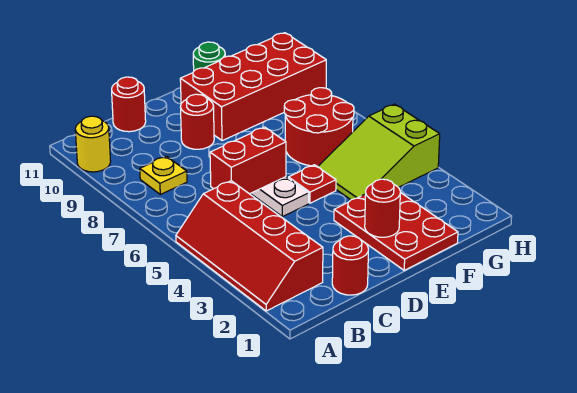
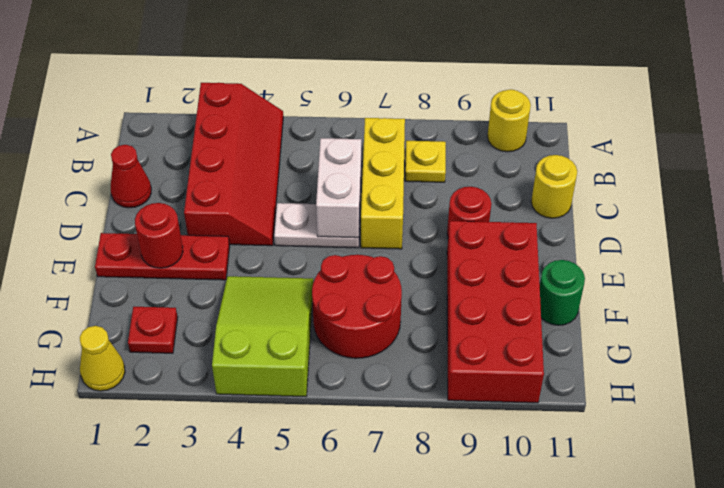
red 2x4 slope [176,181,323,311] -> red 2x4 slope turned to [184,83,283,246]
none -> yellow 1x3 brick [361,118,405,249]
red 1x1 round brick [332,236,368,295] -> red 1x1 cone [111,145,151,208]
red 1x2 brick [210,127,286,194] -> white 1x2 brick [316,138,361,238]
red 1x1 round brick [112,77,146,132] -> yellow 1x1 round brick [531,155,577,218]
red 2x3 plate [334,193,458,270] -> red 1x3 plate [95,233,230,280]
red 1x1 plate [288,165,336,203] -> red 1x1 plate moved to [128,307,178,353]
none -> yellow 1x1 cone [80,326,125,391]

